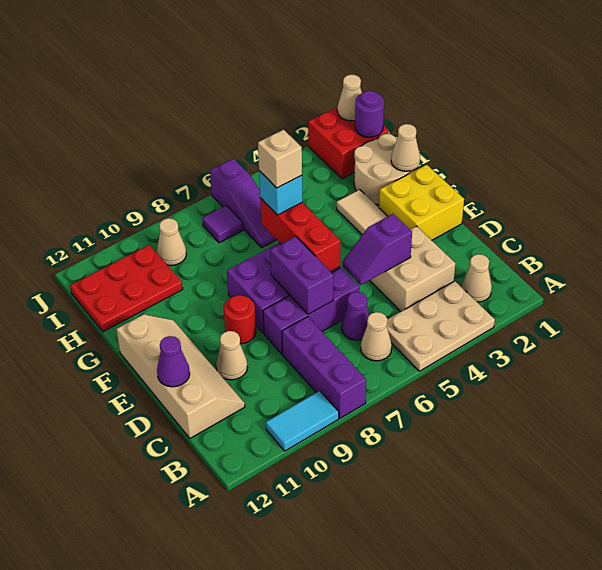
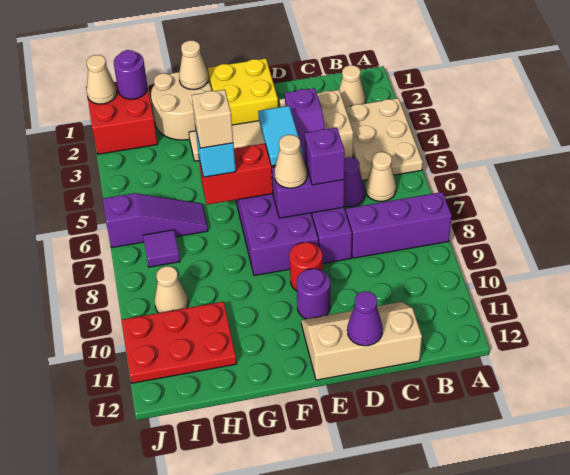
cyan 1x2 tile [266,391,339,451] -> cyan 1x2 tile moved to [258,106,303,166]
tan 2x4 slope [116,314,245,438] -> tan 2x3 slope [301,302,422,380]
none -> purple 1x1 brick [305,128,345,185]
tan 1x1 cone [216,331,247,380] -> tan 1x1 cone moved to [274,135,307,188]
none -> purple 1x1 round brick [297,269,330,319]
red 2x3 plate [70,245,183,332] -> red 2x3 plate turned to [122,302,236,383]

